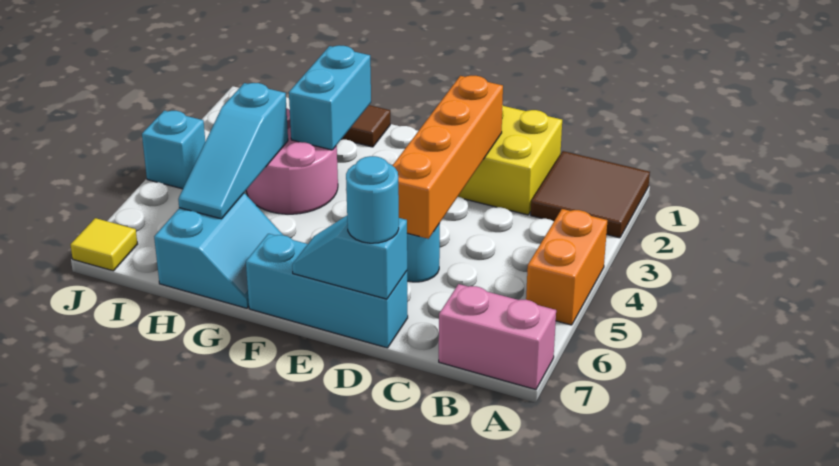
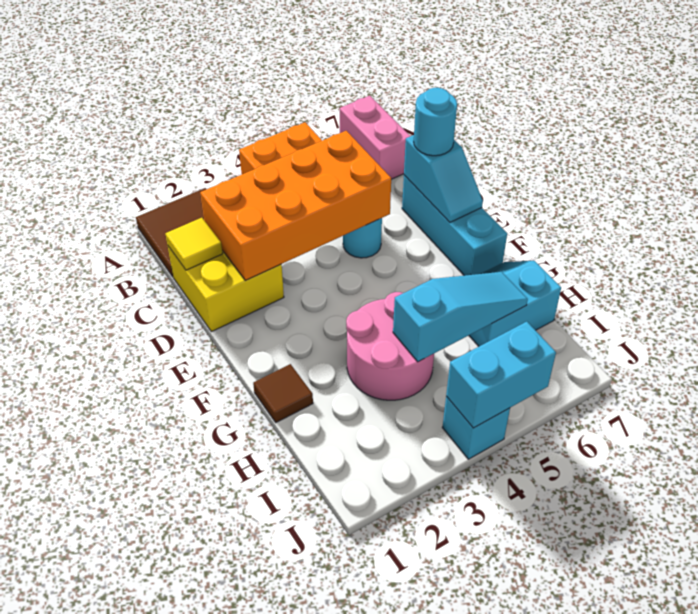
orange 1x4 brick [392,76,503,239] -> orange 2x4 brick [200,131,391,280]
cyan 1x2 brick [289,45,371,150] -> cyan 1x2 brick moved to [446,322,556,428]
yellow 1x1 tile [70,218,137,271] -> yellow 1x1 tile moved to [166,218,223,270]

